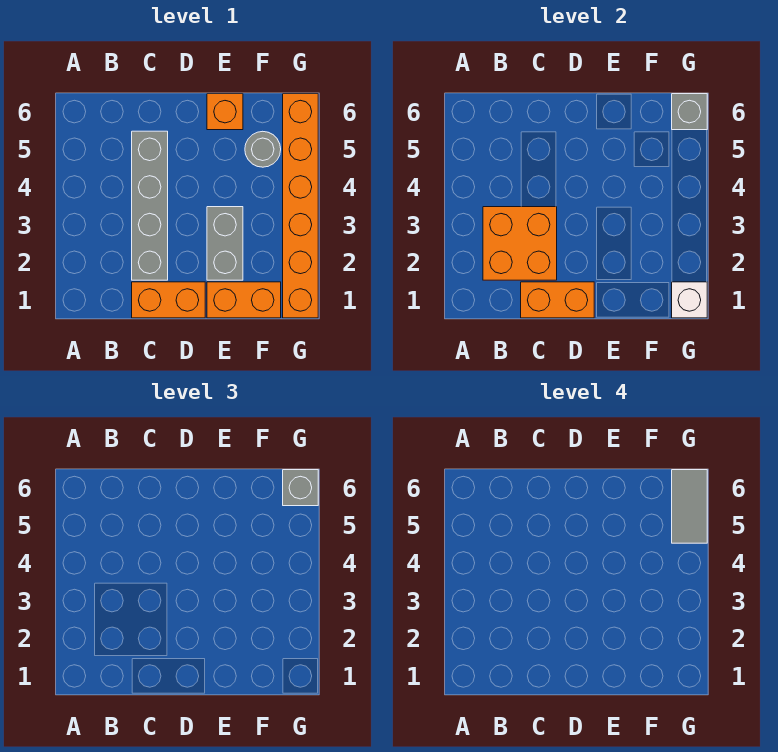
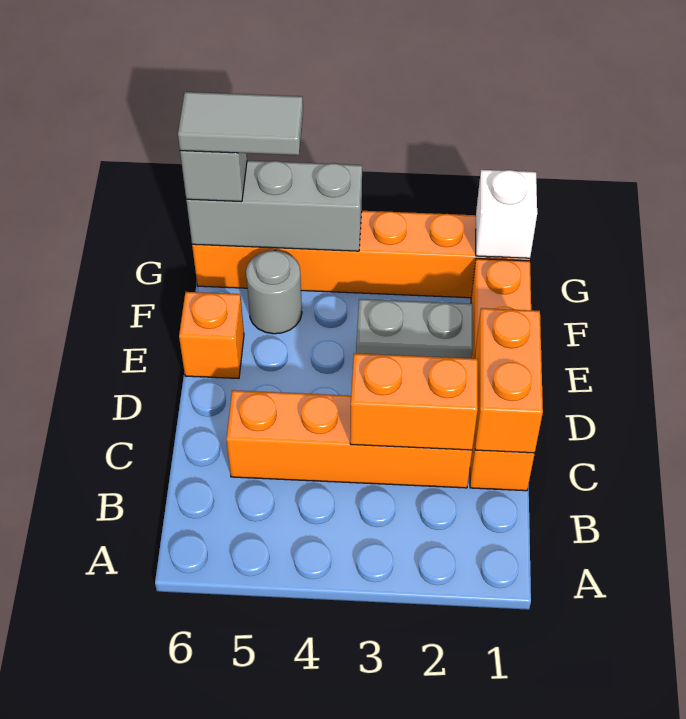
orange 2x2 brick [483,207,557,280] -> orange 1x2 brick [350,353,478,450]
grey 1x4 brick [132,131,168,280] -> orange 1x4 brick [226,390,472,488]
grey 1x1 brick [672,94,707,130] -> grey 1x3 brick [186,161,362,251]

